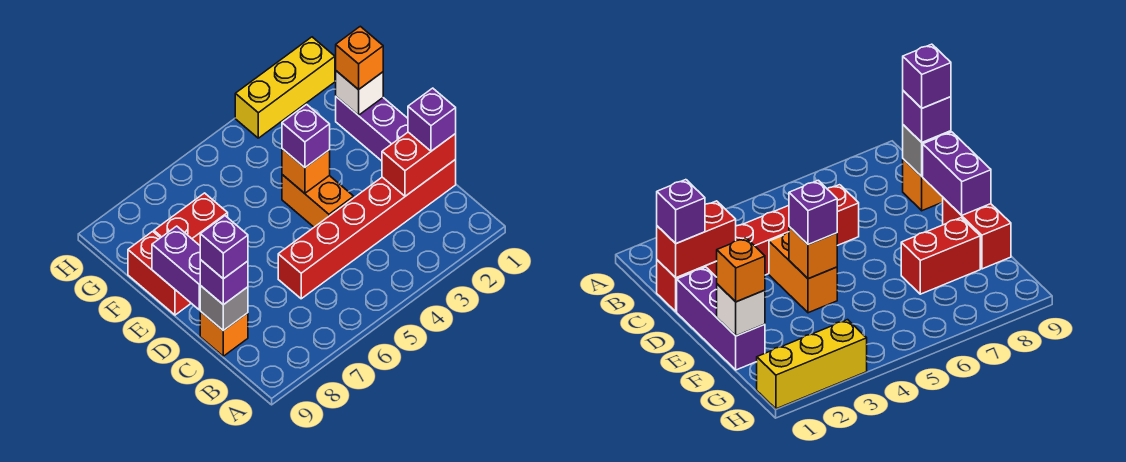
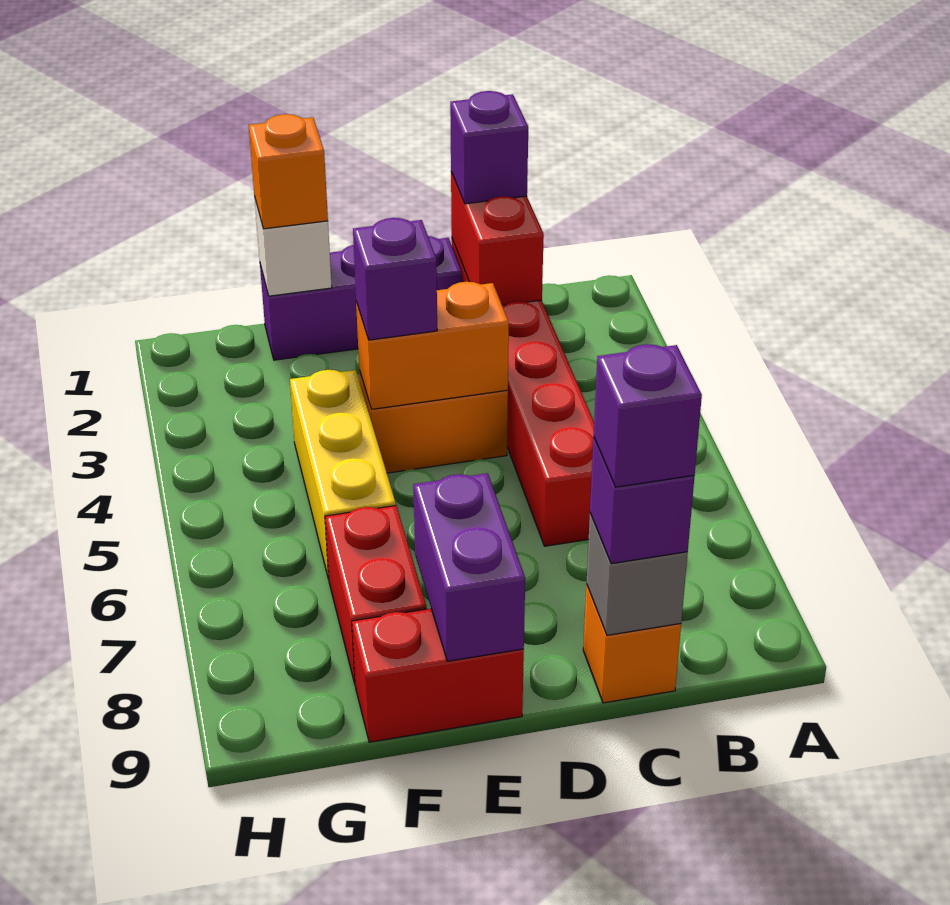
purple 1x2 brick [152,226,200,310] -> purple 1x2 brick turned to [413,473,525,661]
orange 1x1 brick [282,149,330,193] -> orange 1x2 brick [356,282,509,409]
yellow 1x3 brick [235,37,335,138] -> yellow 1x3 brick moved to [290,370,396,579]

